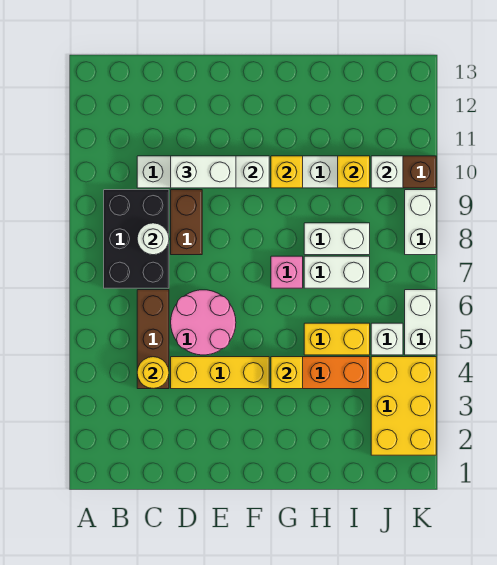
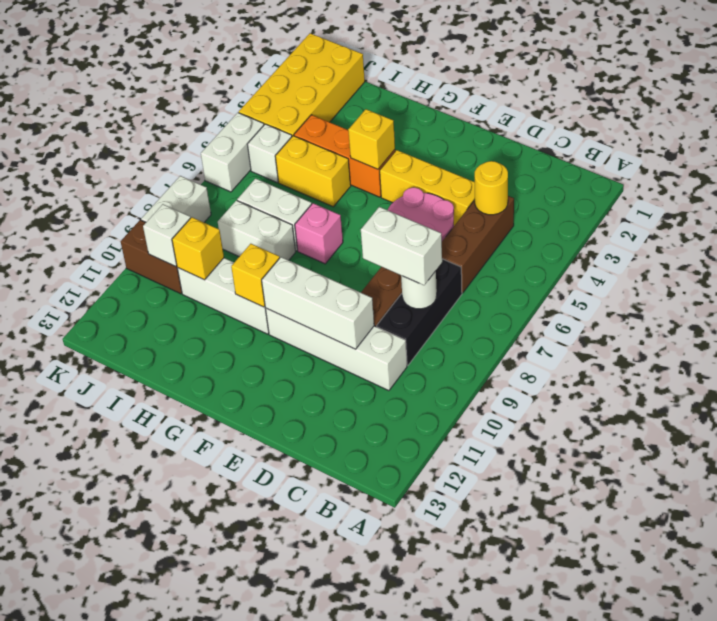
black 2x3 brick [104,190,169,288] -> black 1x3 brick [377,259,462,366]
white 1x2 brick [171,156,236,188] -> white 1x2 brick moved to [361,207,442,285]
yellow 2x3 brick [371,357,436,455] -> yellow 2x4 brick [239,33,365,136]

